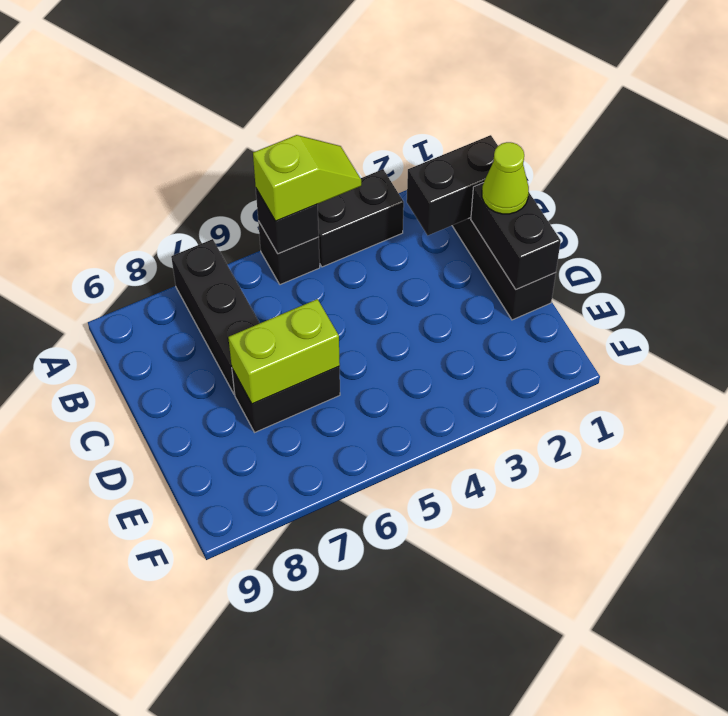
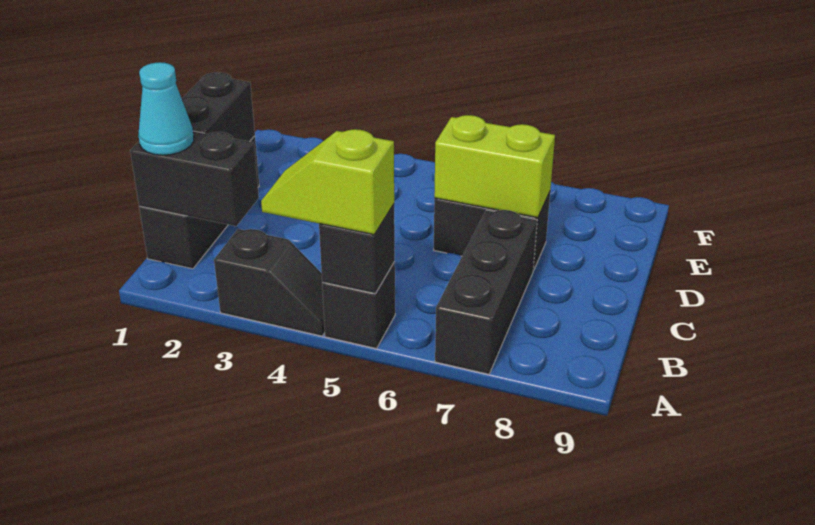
black 1x2 brick [318,169,404,267] -> black 1x2 slope [214,229,325,336]
none -> cyan 1x1 cone [138,62,194,155]
lime 1x1 cone [482,142,529,214] -> none

